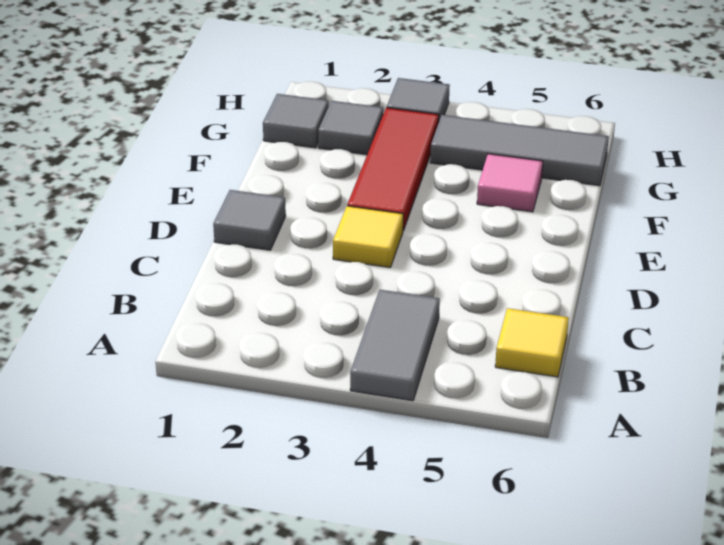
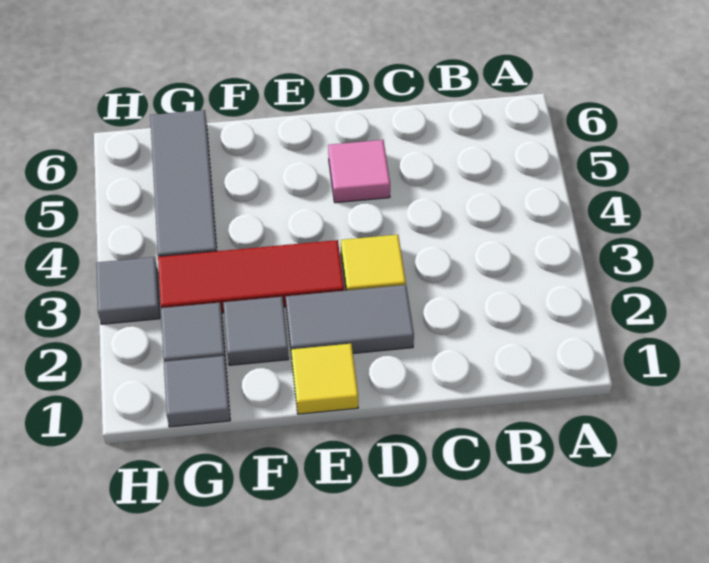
grey 1x2 tile [350,290,440,401] -> grey 1x2 tile moved to [286,285,414,357]
yellow 1x1 tile [495,308,569,377] -> yellow 1x1 tile moved to [291,344,358,414]
grey 1x1 tile [213,190,286,250] -> grey 1x1 tile moved to [223,297,289,365]
pink 1x1 tile [477,154,543,212] -> pink 1x1 tile moved to [328,140,390,203]

